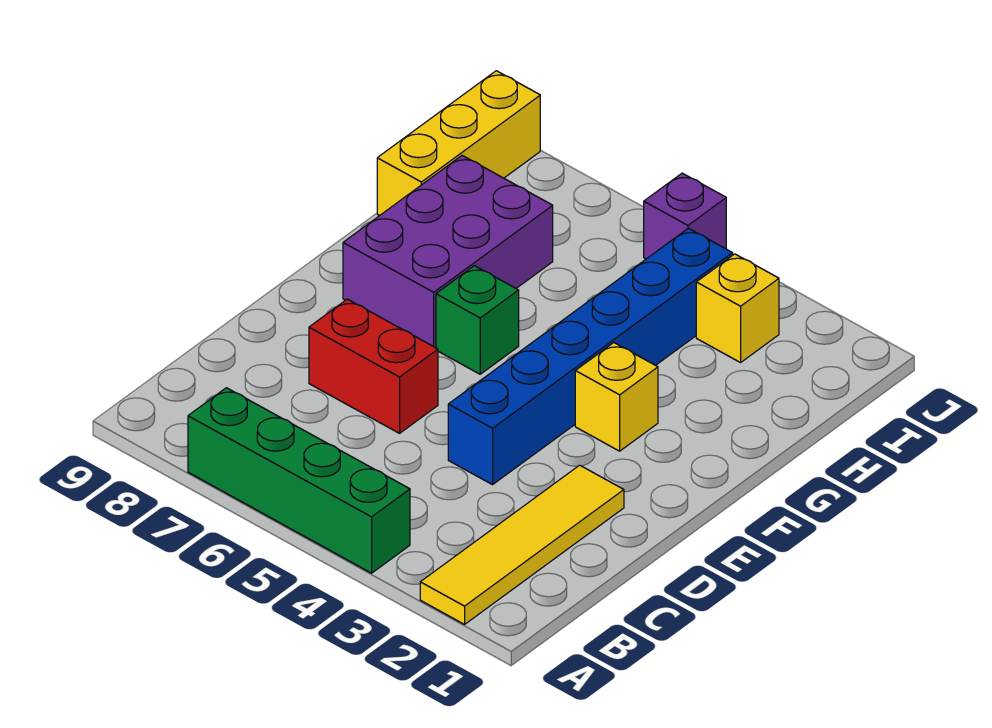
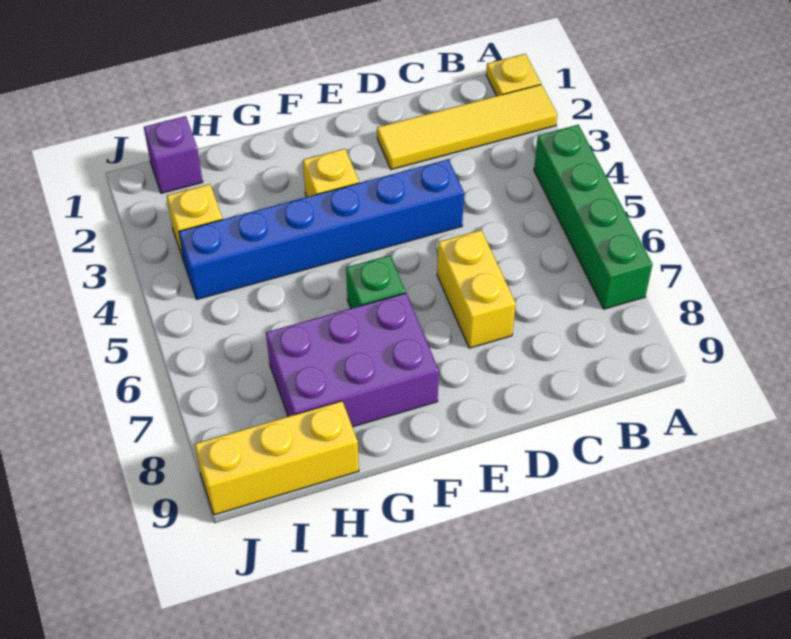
none -> yellow 1x1 plate [486,54,541,96]
red 1x2 brick [309,299,438,433] -> yellow 1x2 brick [437,230,516,348]
purple 1x1 brick [644,173,726,259] -> purple 1x1 brick moved to [144,116,203,193]

